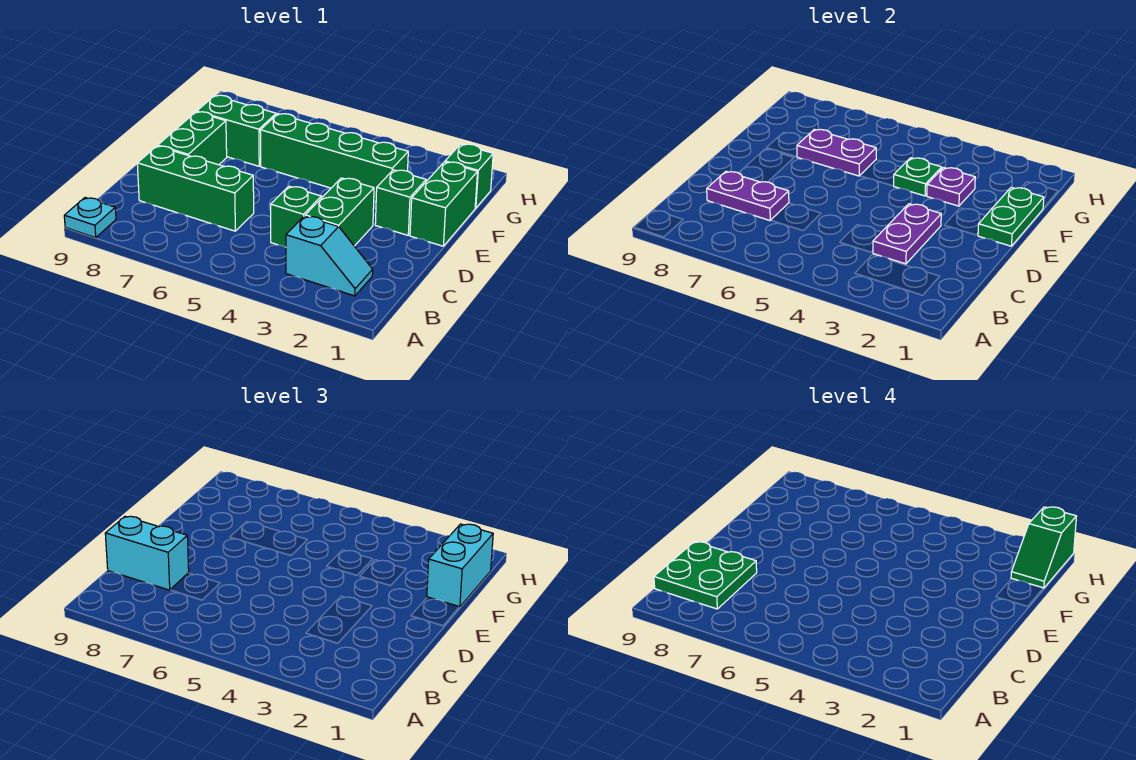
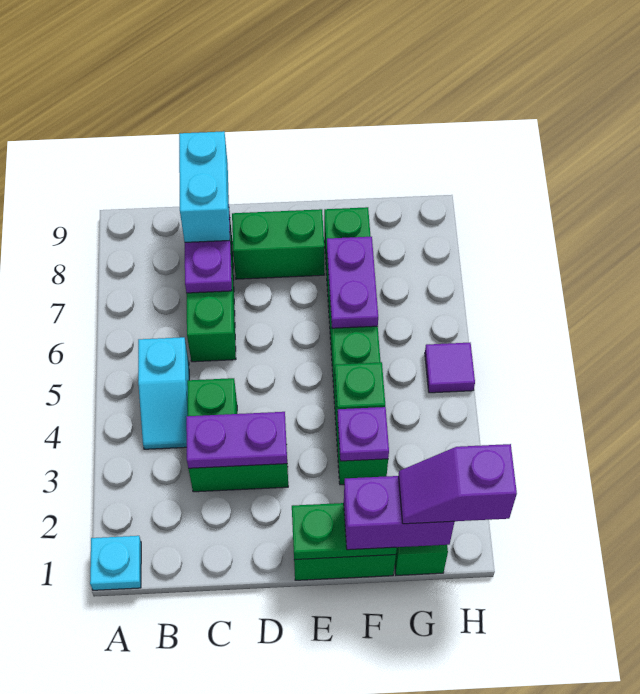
cyan 1x1 plate [64,198,116,238] -> cyan 1x1 plate moved to [90,536,141,590]
cyan 1x2 slope [286,216,373,296] -> cyan 1x2 slope moved to [138,337,189,449]
green 2x2 plate [654,542,757,609] -> none
green 1x1 brick [375,170,426,235] -> none
cyan 1x2 brick [427,524,493,607] -> purple 1x2 brick [344,476,454,550]
green 1x2 slope [1011,507,1077,588] -> purple 1x2 slope [399,444,517,524]
none -> purple 1x1 tile [425,343,475,393]

